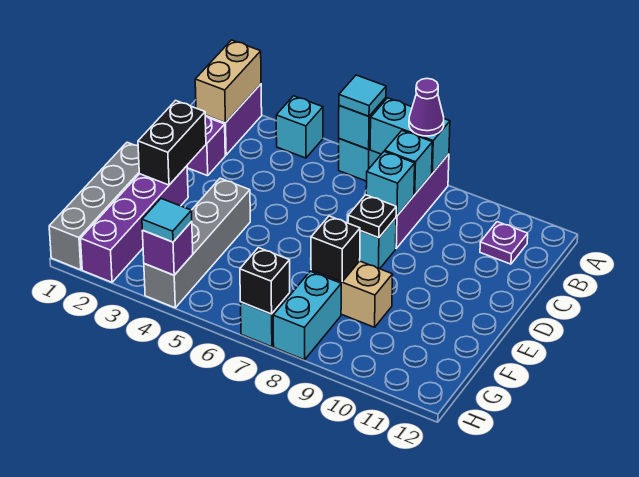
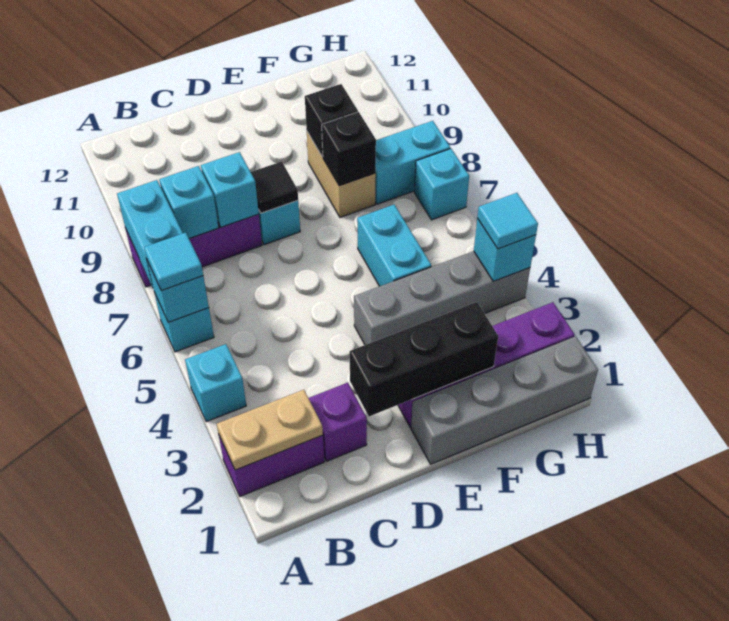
tan 1x2 brick [195,40,261,123] -> tan 1x2 plate [217,390,323,470]
purple 1x1 cone [409,79,444,136] -> none
purple 1x1 plate [480,222,528,264] -> none
black 1x2 brick [138,101,206,185] -> black 1x3 brick [350,302,498,416]
black 1x1 plate [348,195,396,238] -> black 1x1 tile [251,161,298,213]
none -> cyan 1x2 brick [357,205,431,286]
purple 1x1 brick [142,222,193,275] -> cyan 1x1 brick [474,219,536,281]
black 1x1 brick [240,248,290,314] -> black 1x1 brick moved to [305,84,358,157]

